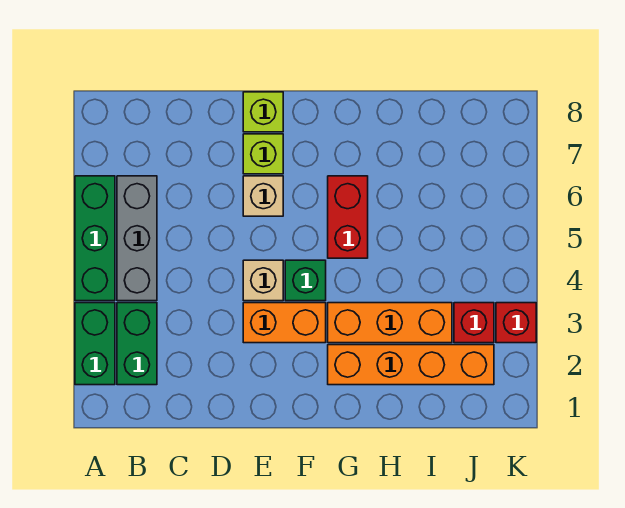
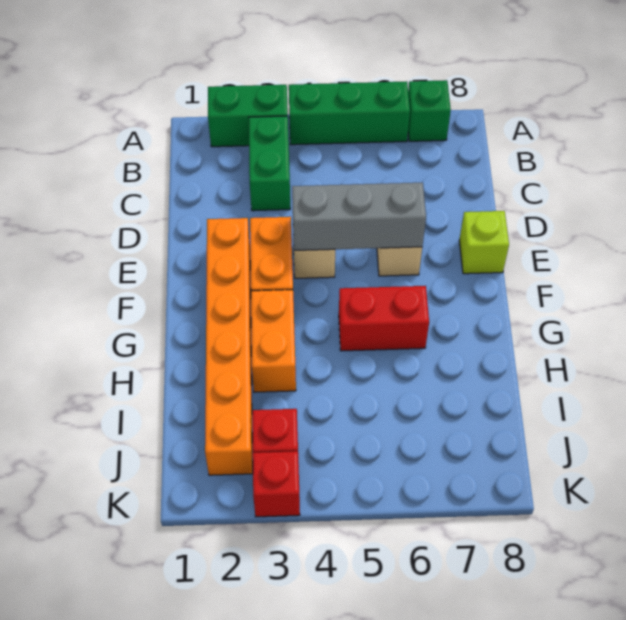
green 1x2 brick [117,303,157,385] -> green 1x2 brick turned to [249,116,290,211]
grey 1x3 brick [117,176,157,301] -> grey 1x3 brick moved to [292,183,426,251]
lime 1x1 brick [243,134,283,174] -> none
green 1x1 brick [285,260,326,301] -> green 1x1 brick moved to [408,80,451,141]
orange 1x4 brick [328,345,494,385] -> orange 1x6 brick [205,218,253,475]
orange 1x3 brick [328,303,452,343] -> orange 1x2 brick [251,290,296,392]

